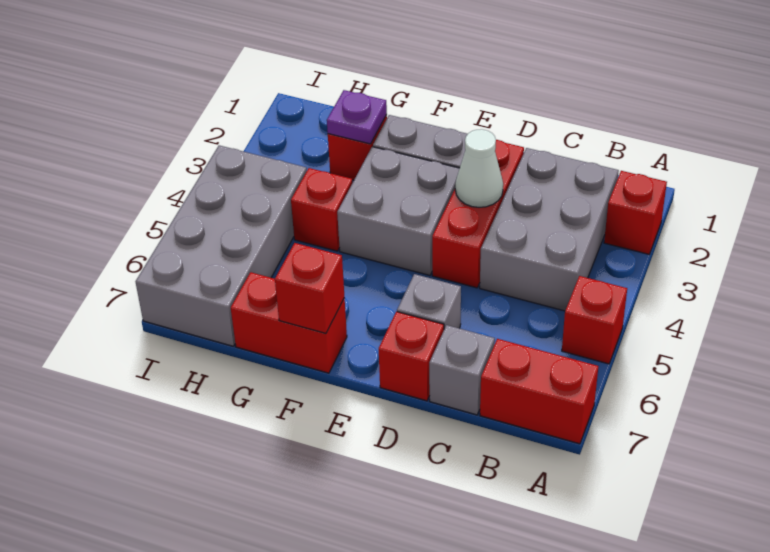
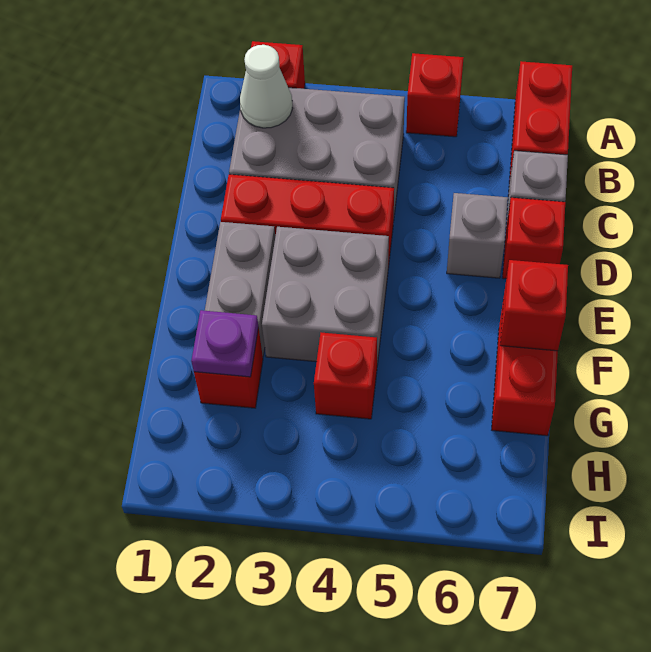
white 1x1 cone [455,129,503,207] -> white 1x1 cone moved to [240,45,293,128]
grey 2x4 brick [136,145,307,346] -> none

